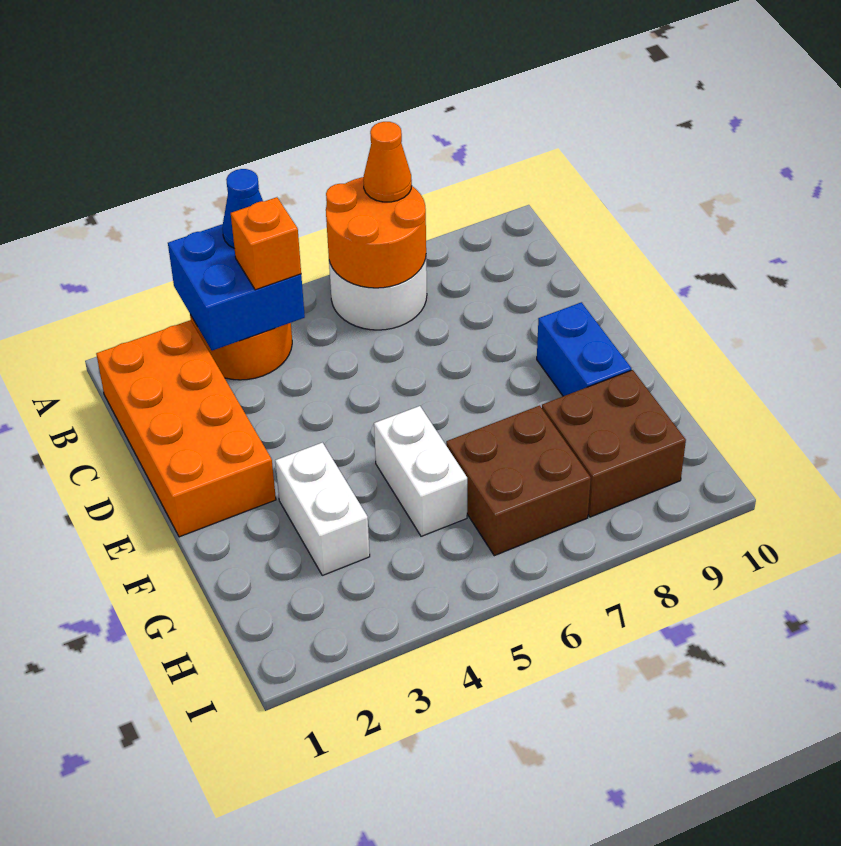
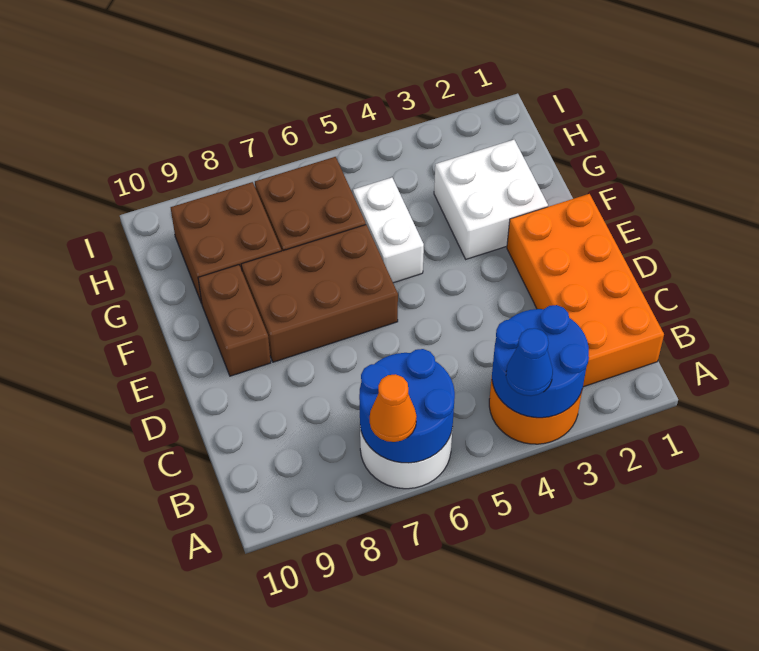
blue 2x2 brick [168,224,305,351] -> blue 2x2 round brick [492,305,589,418]
orange 2x2 round brick [326,177,426,288] -> blue 2x2 round brick [359,349,455,463]
orange 1x1 brick [231,197,301,290] -> none
none -> brown 2x3 brick [241,225,398,362]
blue 1x2 brick [537,302,631,396] -> brown 1x2 brick [198,265,271,376]
white 1x2 brick [275,443,370,575] -> white 2x2 brick [434,140,548,259]

